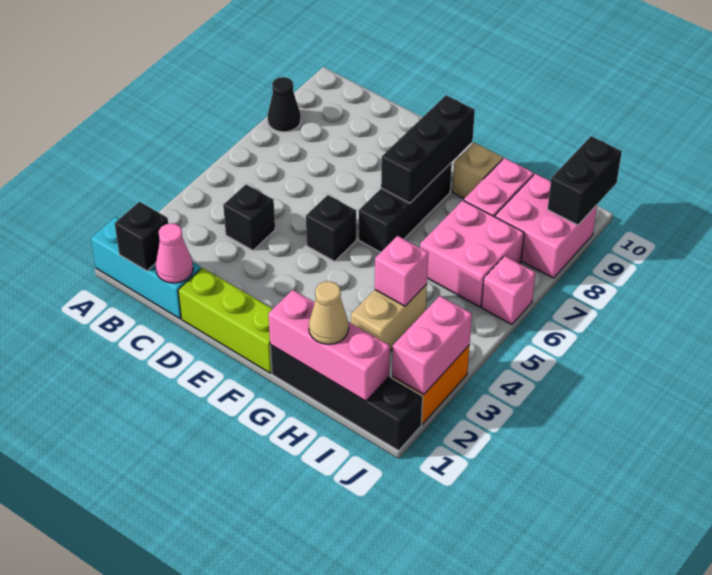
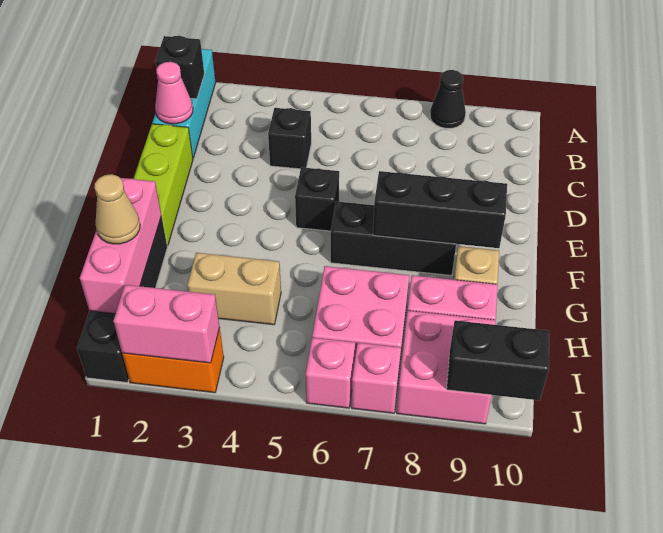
pink 1x1 brick [375,236,428,306] -> pink 1x1 brick moved to [351,343,401,413]

